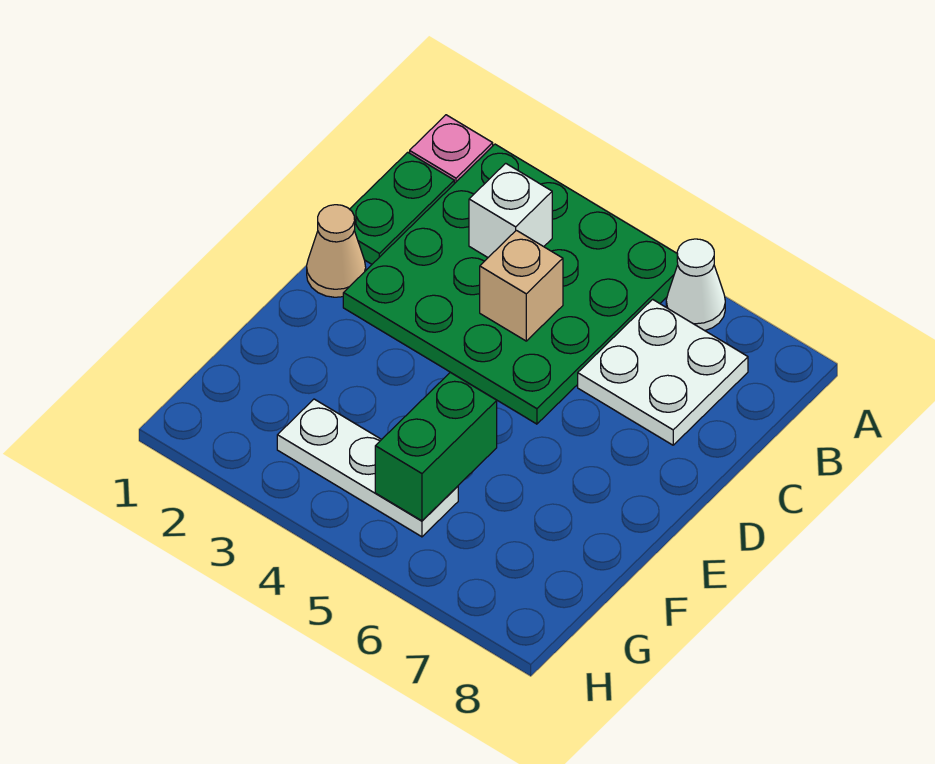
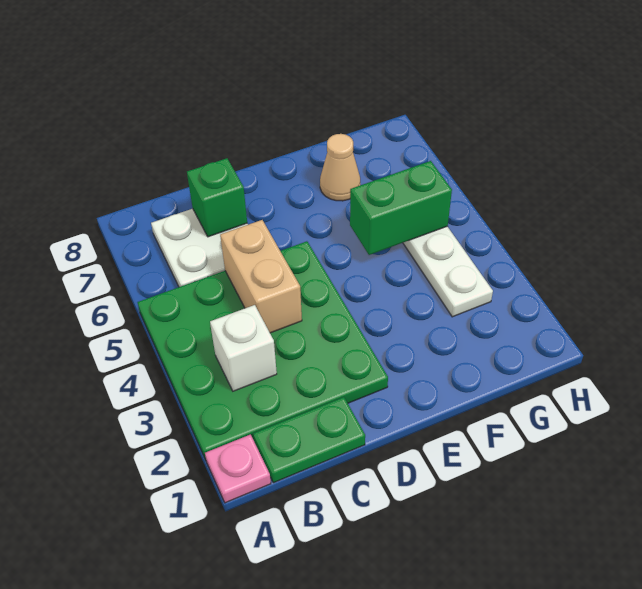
white 1x1 cone [666,239,725,331] -> none
tan 1x1 brick [480,230,563,341] -> tan 1x2 brick [220,220,302,333]
none -> green 1x1 brick [187,158,247,237]
tan 1x1 cone [307,205,366,297] -> tan 1x1 cone moved to [320,134,360,201]

